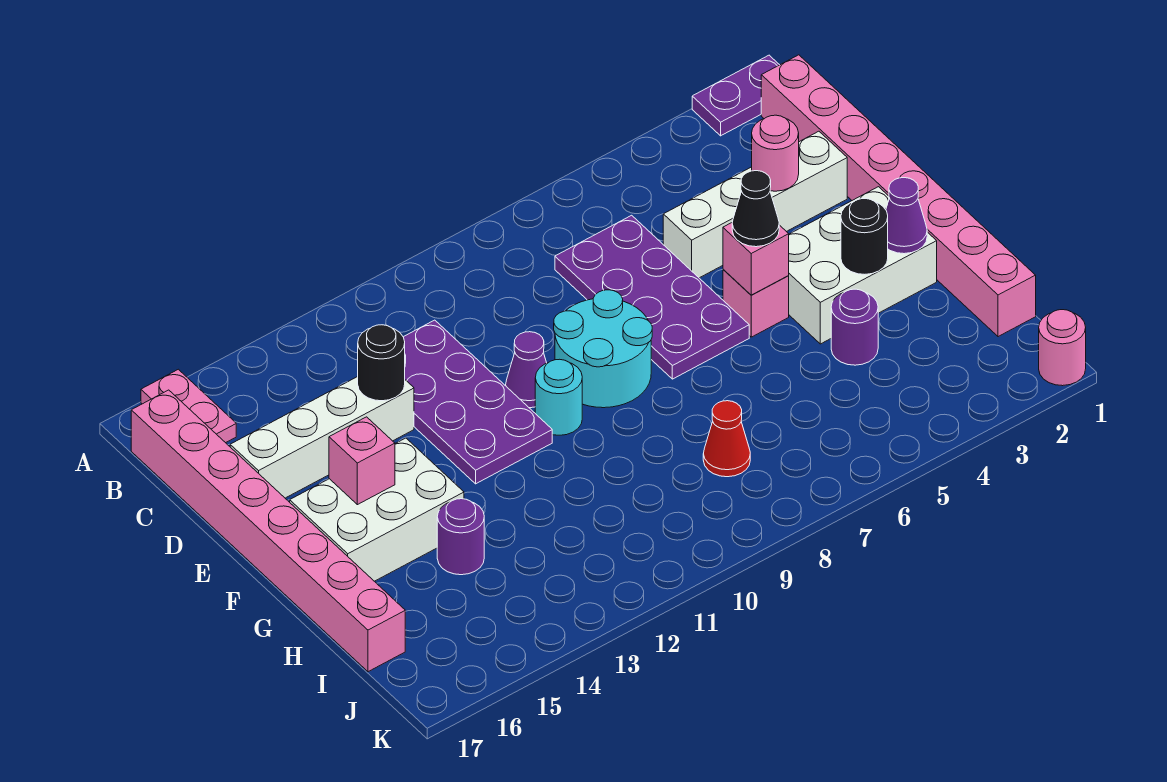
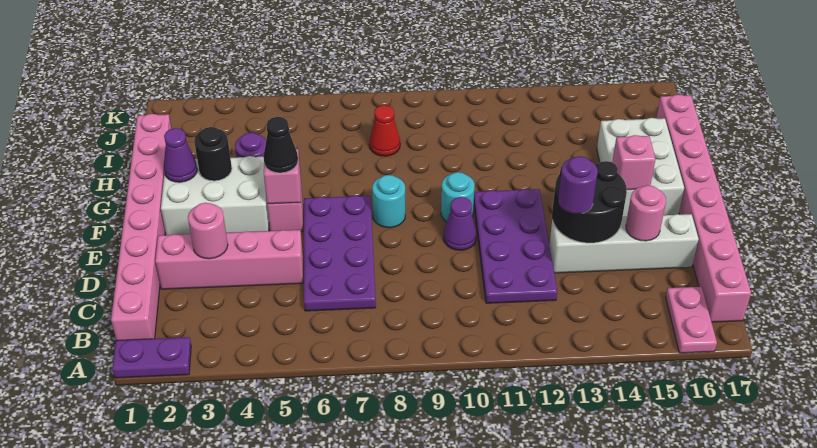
white 1x4 brick [663,131,847,278] -> pink 1x4 brick [155,230,303,289]
black 1x1 round brick [358,325,405,401] -> black 2x2 round brick [552,161,627,243]
cyan 2x2 round brick [554,290,652,408] -> cyan 1x1 round brick [372,175,405,228]
white 2x3 brick [290,438,464,581] -> white 2x3 brick turned to [597,118,684,217]
purple 1x1 round brick [437,499,484,575] -> purple 1x1 round brick moved to [558,156,598,214]
pink 1x1 round brick [1039,310,1086,386] -> pink 1x1 round brick moved to [626,185,666,241]

